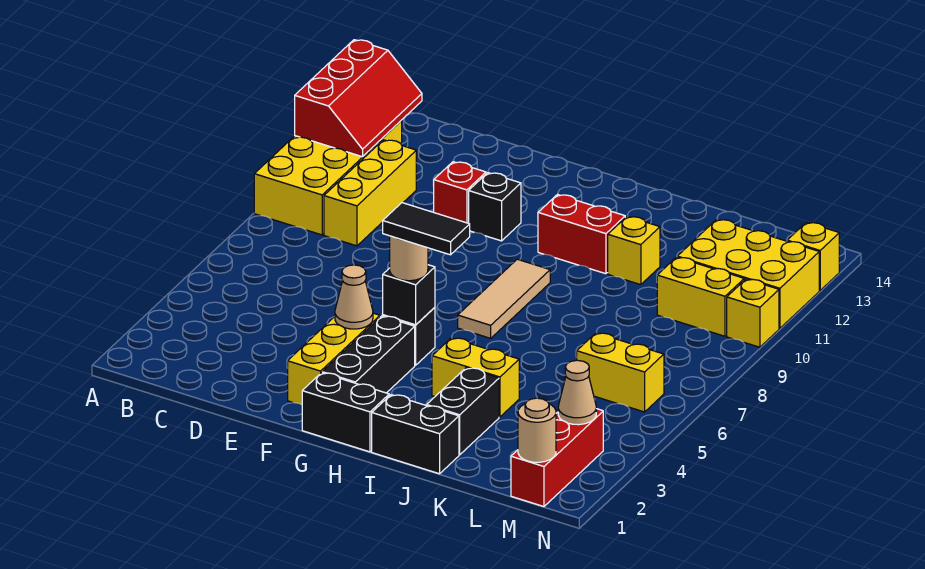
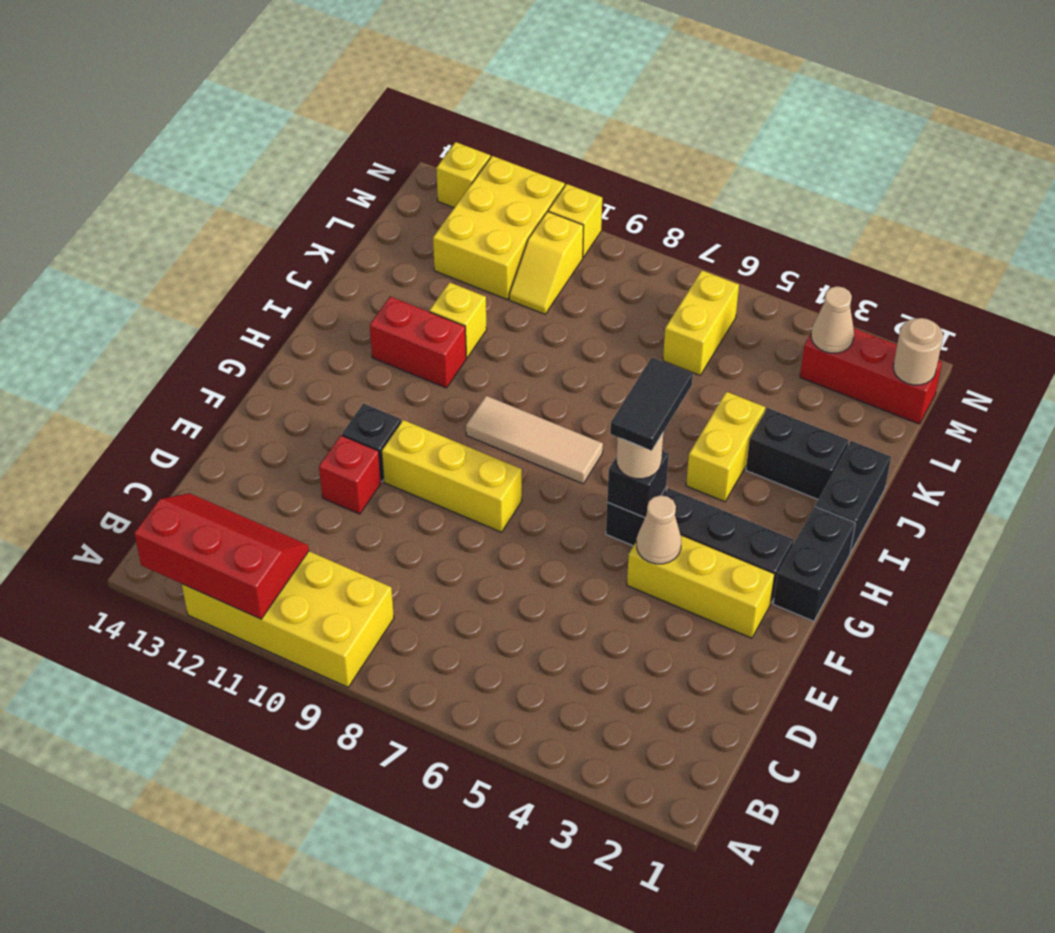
yellow 1x3 brick [324,140,416,246] -> yellow 1x3 brick moved to [382,420,522,532]
red 1x2 brick [538,194,625,274] -> red 1x2 brick turned to [370,296,466,388]
yellow 1x2 brick [657,257,744,336] -> yellow 1x2 slope [509,212,583,314]

